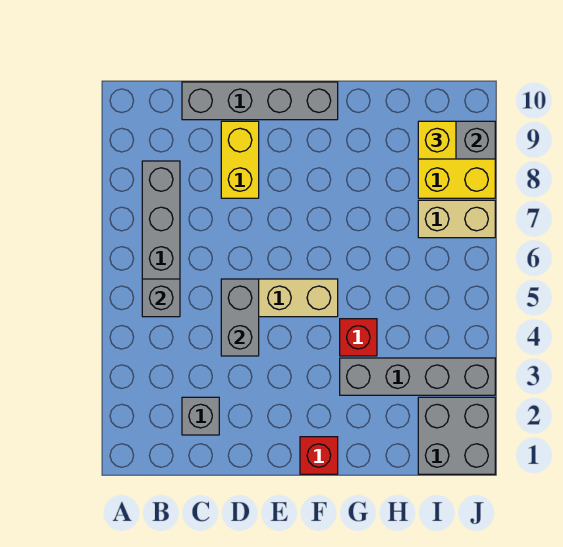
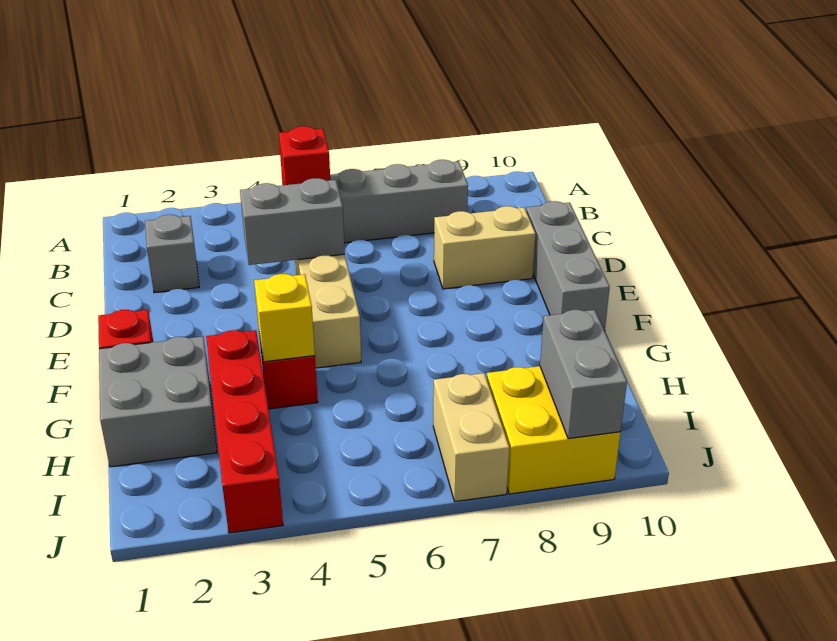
grey 1x1 brick [142,279,180,317] -> red 1x1 brick [279,126,330,185]
grey 1x4 brick [182,82,338,120] -> grey 1x3 brick [526,201,610,331]
yellow 1x2 brick [221,121,259,198] -> tan 1x2 brick [434,206,536,289]
grey 1x4 brick [340,358,495,395] -> red 1x4 brick [206,330,283,533]
grey 2x2 brick [418,397,495,474] -> grey 2x2 brick moved to [99,336,217,467]
yellow 1x1 brick [418,121,456,159] -> yellow 1x1 brick moved to [254,274,315,362]

